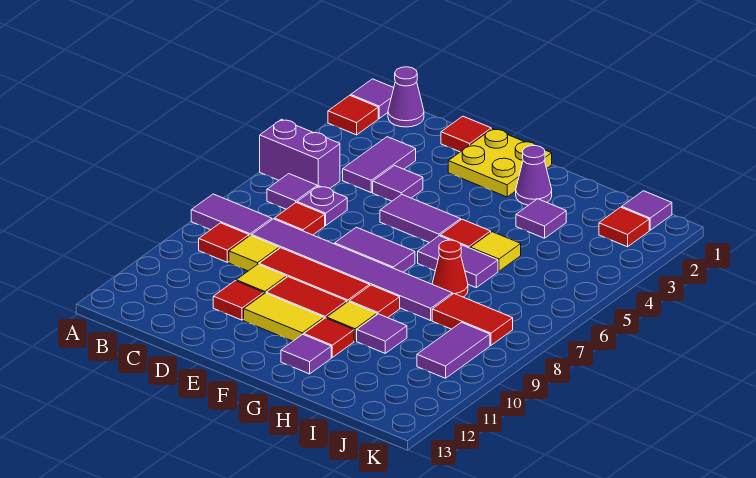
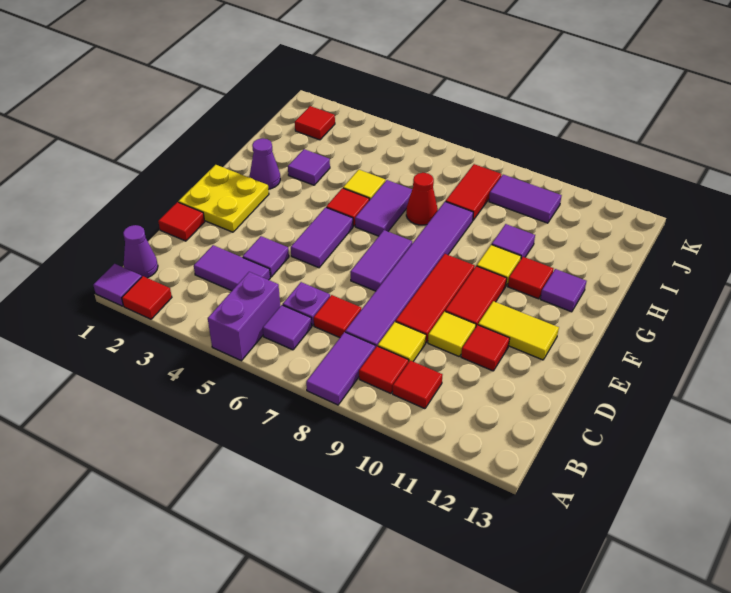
yellow 1x2 tile [244,293,324,341] -> yellow 1x2 tile turned to [478,301,559,360]
red 1x1 tile [349,285,400,318] -> red 1x1 tile moved to [393,360,442,409]
purple 1x1 tile [622,191,672,230] -> none

